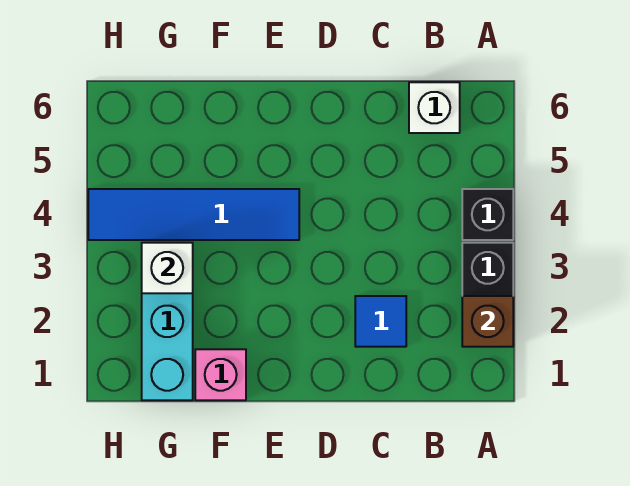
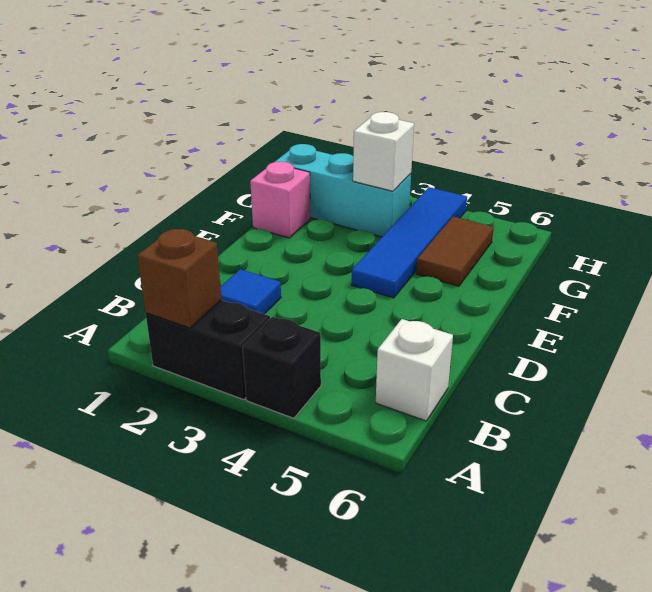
none -> brown 1x2 tile [416,216,494,286]

